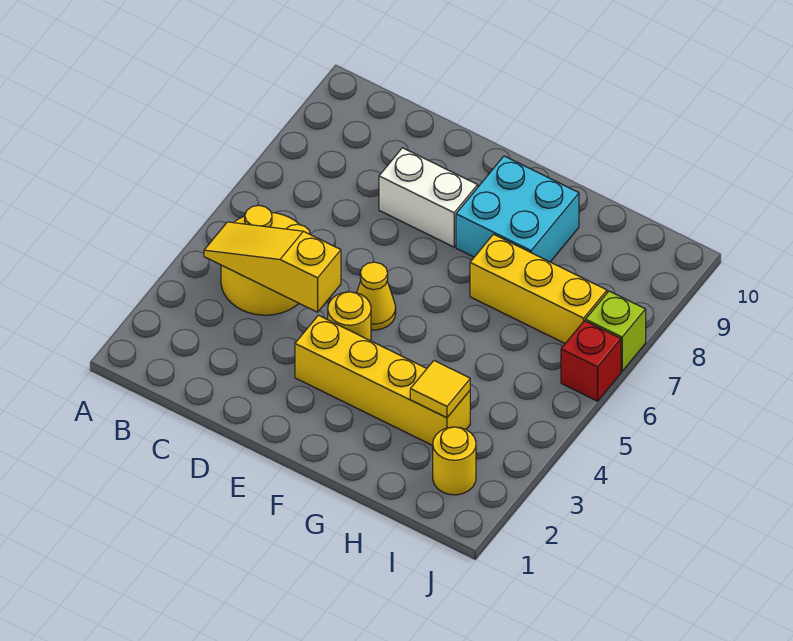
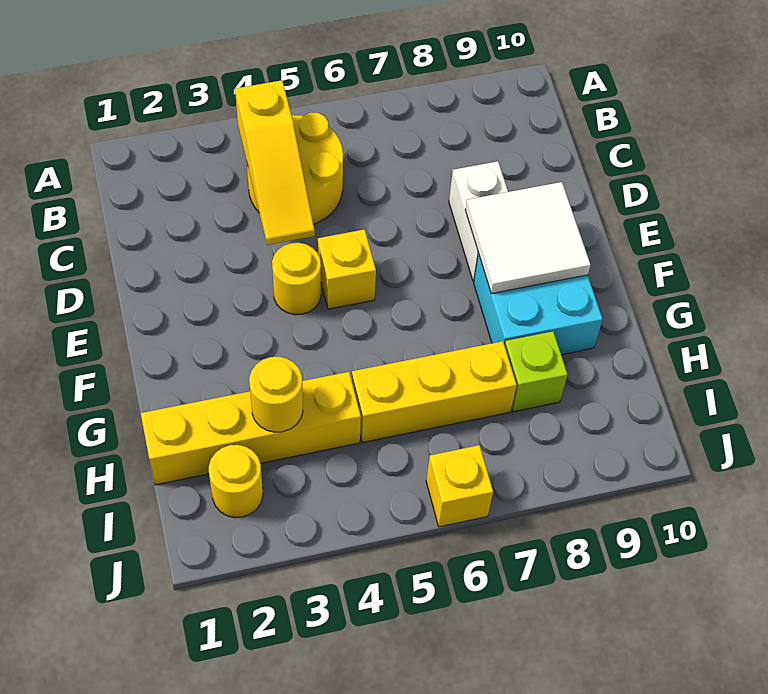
yellow 1x3 slope [204,222,341,312] -> yellow 1x3 slope turned to [235,80,315,245]
yellow 1x4 brick [295,315,470,446] -> yellow 1x4 brick turned to [141,372,361,485]
yellow 1x1 cone [357,262,396,330] -> yellow 1x1 brick [318,229,376,309]
none -> white 2x2 tile [465,182,591,294]
yellow 1x3 brick [470,234,607,343] -> yellow 1x3 brick turned to [352,341,517,443]
yellow 1x1 tile [410,361,470,418] -> yellow 1x1 round brick [249,357,303,432]
red 1x1 brick [561,321,621,401] -> yellow 1x1 brick [426,445,493,527]
lime 1x1 brick [586,291,646,371] -> lime 1x1 brick moved to [505,331,568,412]

